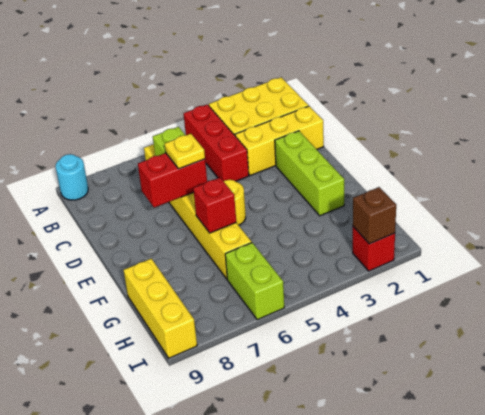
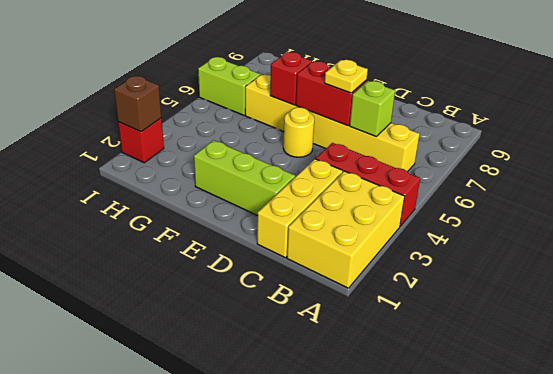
cyan 1x1 round brick [56,154,88,200] -> none
red 1x2 brick [138,153,207,208] -> red 1x2 brick turned to [296,61,367,126]
yellow 1x3 brick [124,258,197,358] -> none

